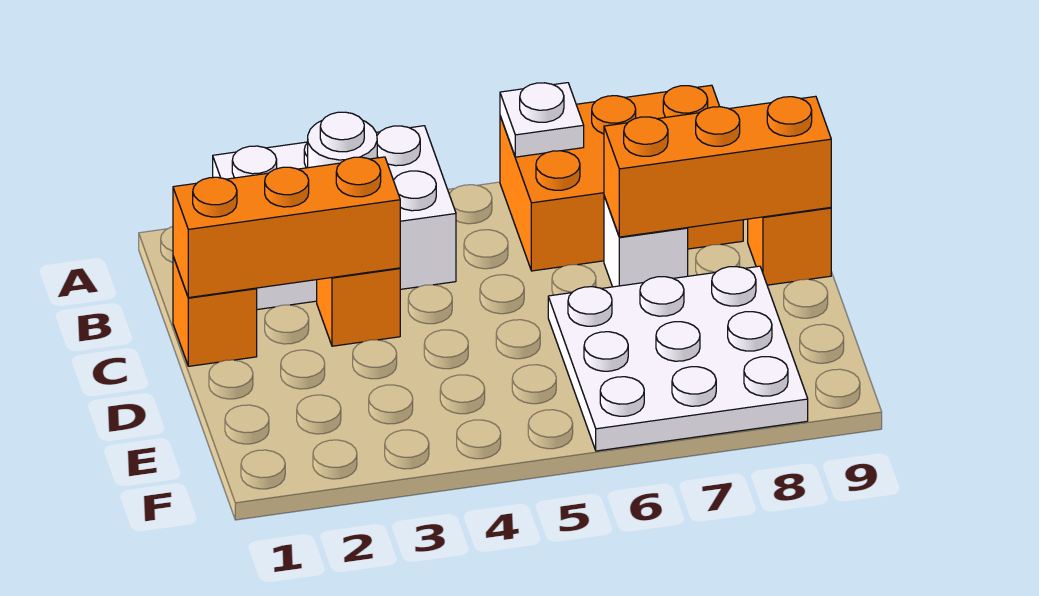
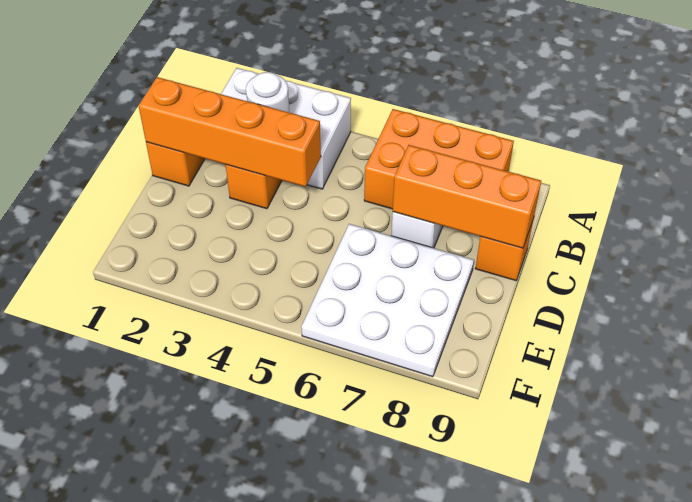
white 1x1 plate [500,83,584,157] -> none
orange 1x3 brick [173,157,400,298] -> orange 1x4 brick [139,77,321,187]

